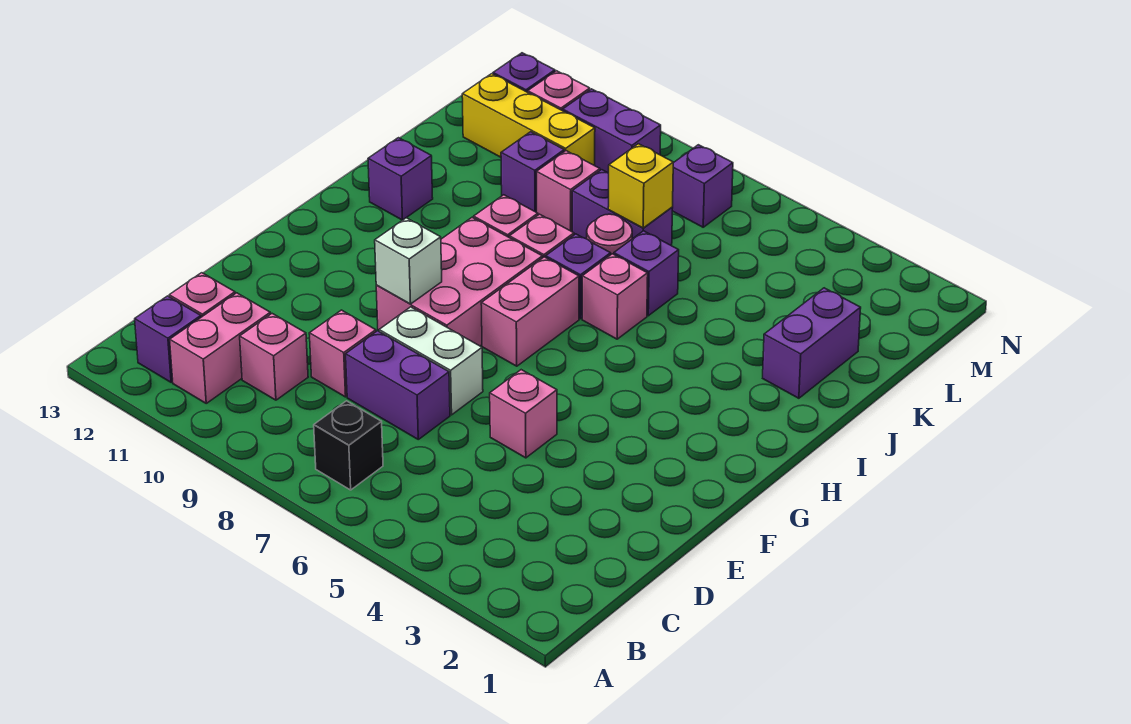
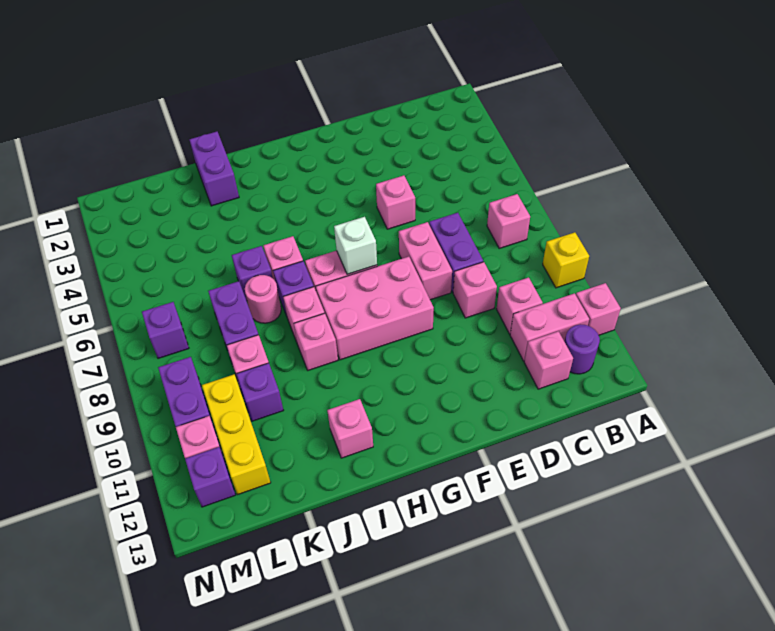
none -> pink 1x1 brick [576,283,621,335]
black 1x1 brick [314,401,383,490] -> pink 1x1 brick [487,194,530,248]
purple 1x1 brick [135,296,201,382] -> purple 1x1 round brick [564,324,600,374]
white 1x2 brick [379,307,483,415] -> pink 1x2 brick [399,222,452,300]
white 1x1 brick [375,218,442,304] -> white 1x1 brick moved to [334,217,377,274]
purple 1x1 brick [368,138,433,220] -> pink 1x1 brick [327,399,373,458]
purple 1x2 brick [763,288,861,398] -> purple 1x2 brick turned to [189,132,239,206]
yellow 1x1 brick [608,144,673,228] -> yellow 1x1 brick moved to [543,232,589,288]

